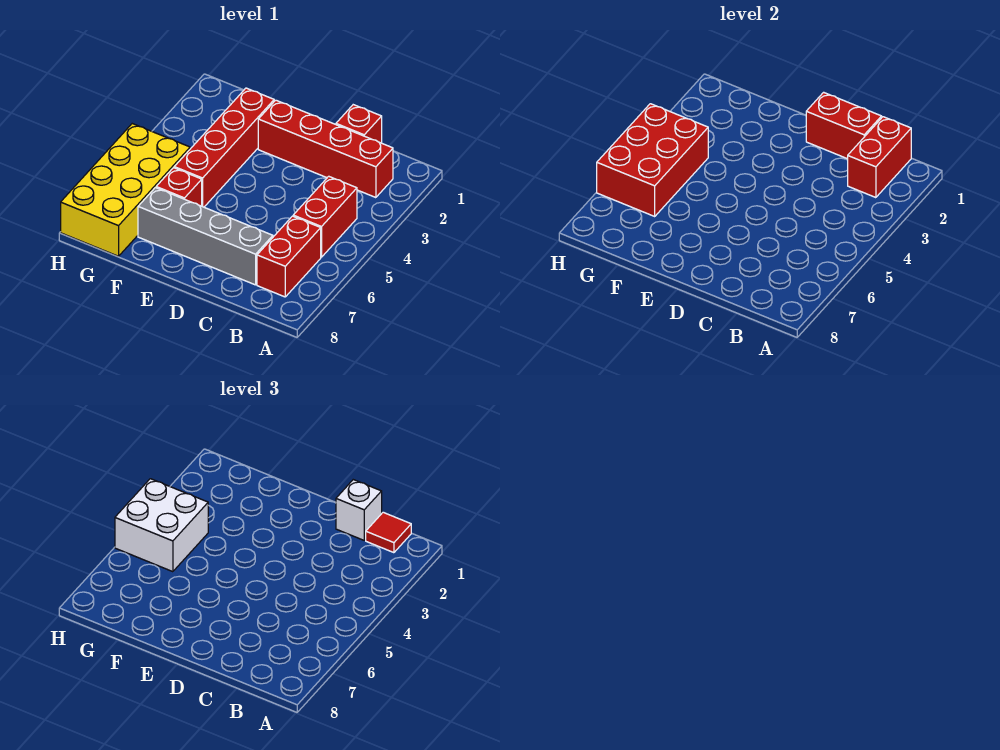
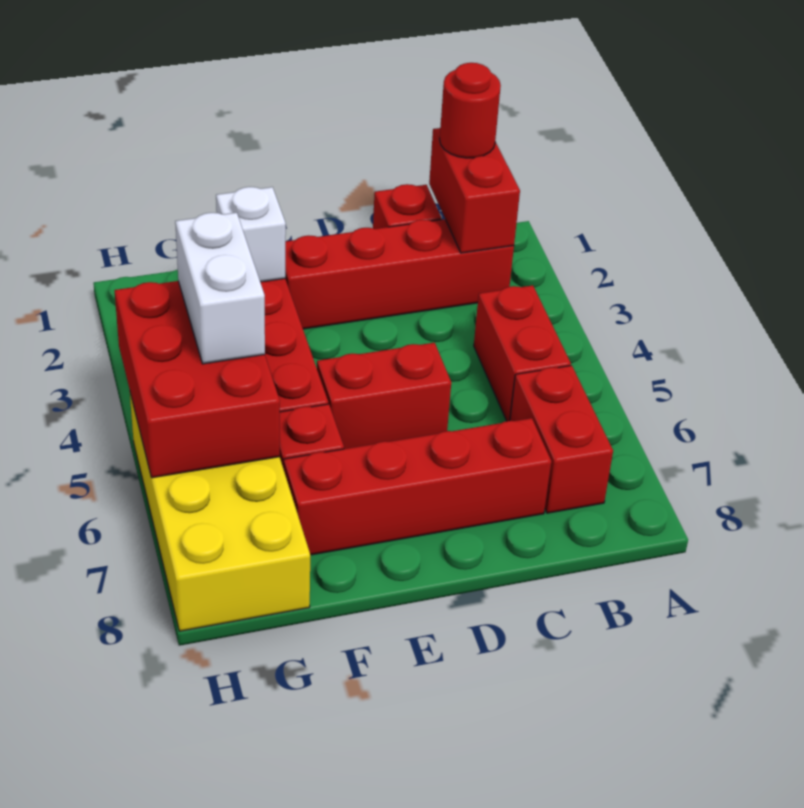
red 1x1 tile [366,512,411,553] -> red 1x1 round brick [440,63,501,158]
red 1x2 brick [806,92,882,159] -> red 1x2 brick moved to [317,343,451,449]
white 1x1 brick [336,480,382,540] -> white 1x1 brick moved to [216,187,286,282]
grey 1x4 brick [138,188,273,285] -> red 1x4 brick [284,418,551,555]
white 2x2 brick [115,479,208,572] -> white 1x2 brick [175,213,265,364]

